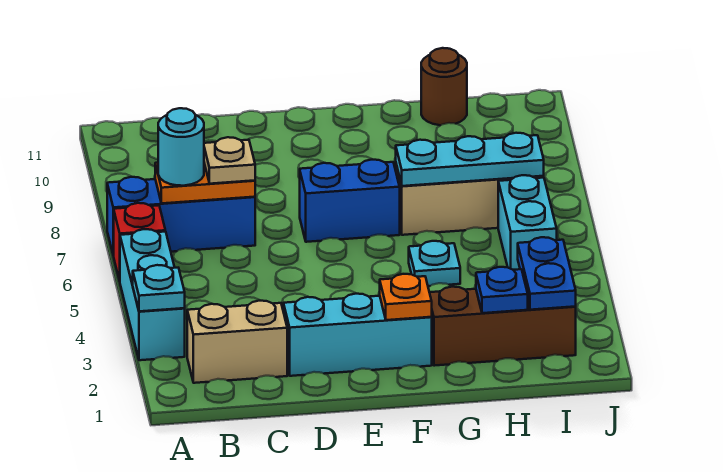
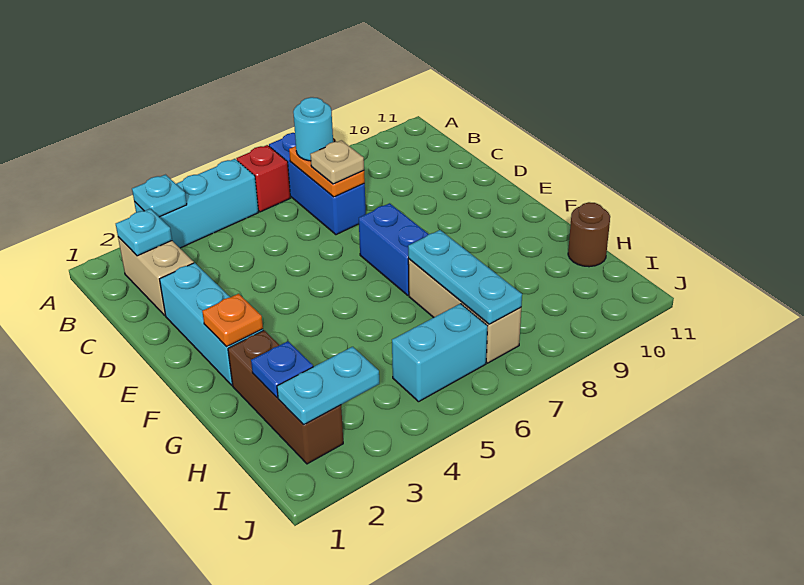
cyan 1x1 plate [409,241,460,286] -> cyan 1x1 plate moved to [116,209,172,256]
blue 1x2 plate [518,237,576,310] -> cyan 1x2 plate [277,347,379,425]

